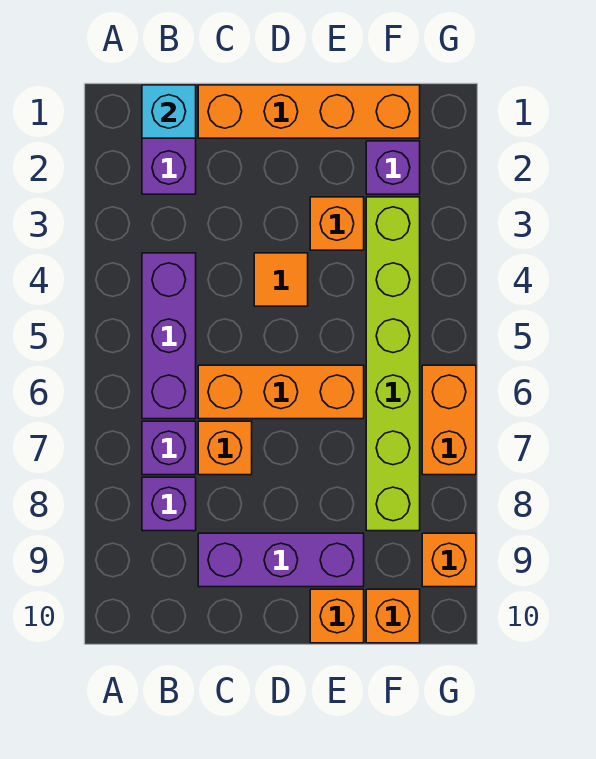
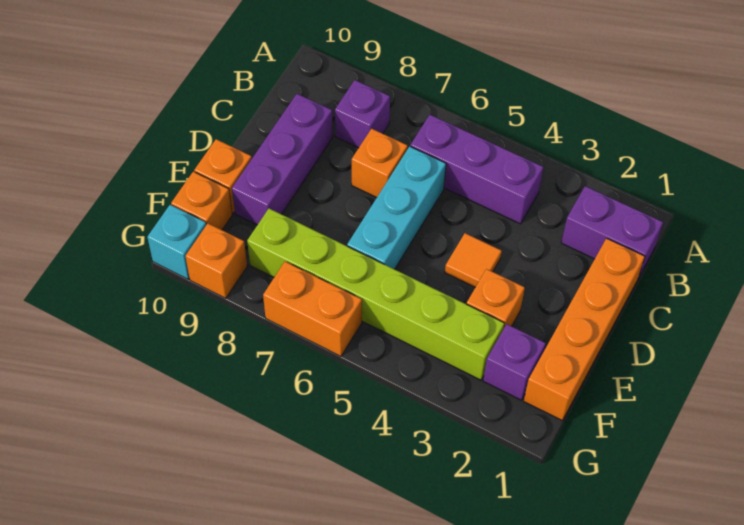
cyan 1x1 brick [142,85,196,138] -> cyan 1x1 brick moved to [147,205,206,279]
purple 1x1 brick [142,421,196,475] -> none
orange 1x3 brick [198,365,364,419] -> cyan 1x3 brick [347,146,446,269]

